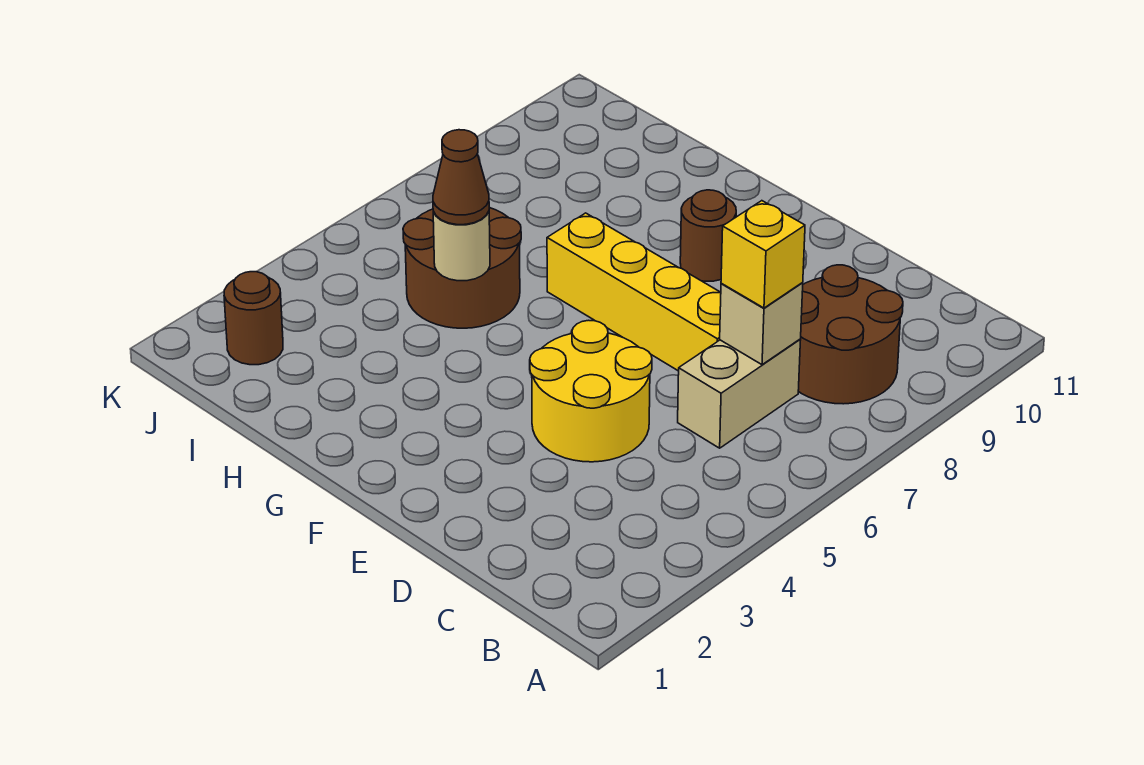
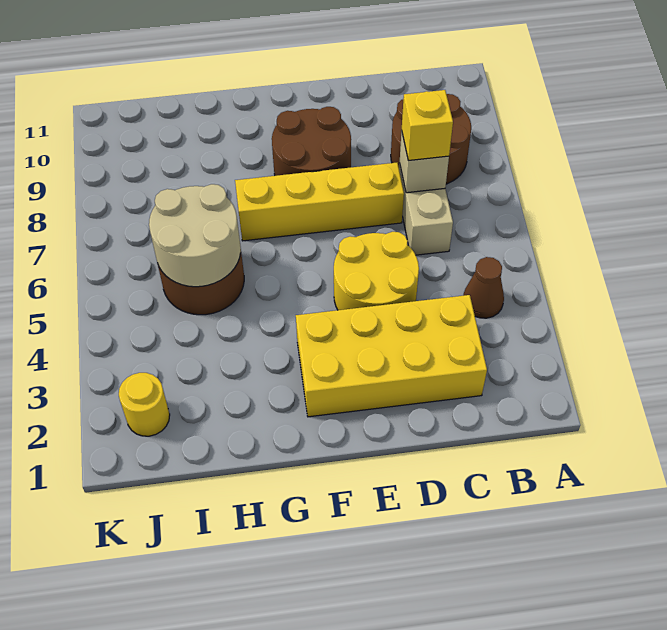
none -> yellow 2x4 brick [296,295,487,417]
brown 1x1 round brick [680,190,736,281] -> brown 2x2 round brick [272,107,351,176]
tan 1x1 round brick [433,211,490,281] -> tan 2x2 round brick [149,184,241,287]
brown 1x1 cone [433,130,489,225] -> brown 1x1 cone moved to [464,257,504,318]
brown 1x1 round brick [224,272,283,365] -> yellow 1x1 round brick [119,373,170,436]

